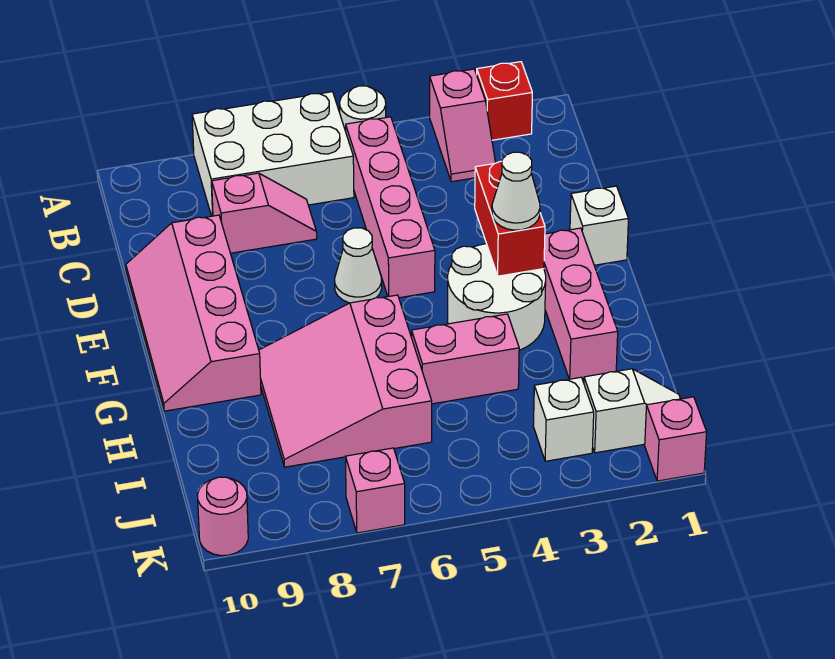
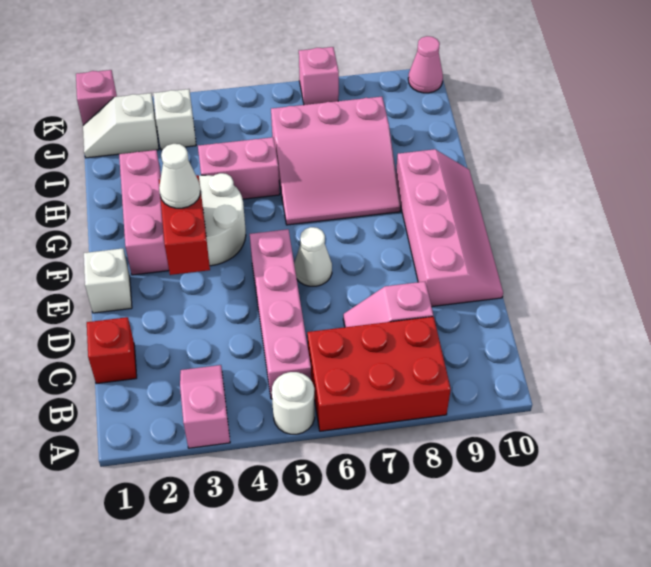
red 1x1 brick [477,62,532,140] -> red 1x1 brick moved to [87,317,137,384]
white 2x3 brick [192,92,354,216] -> red 2x3 brick [307,317,451,431]
pink 3x3 slope [259,295,432,467] -> pink 3x3 slope turned to [271,97,401,225]
pink 1x1 round brick [198,477,248,556] -> pink 1x1 cone [408,36,443,93]

